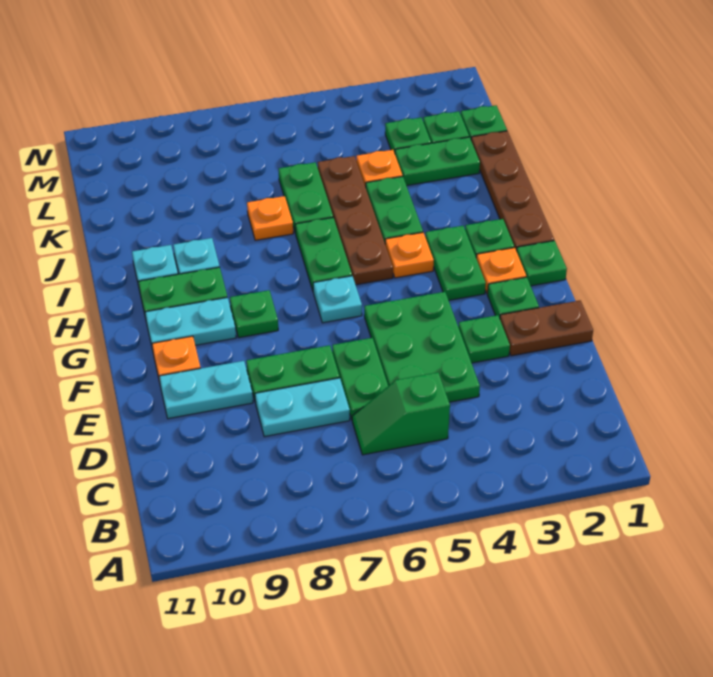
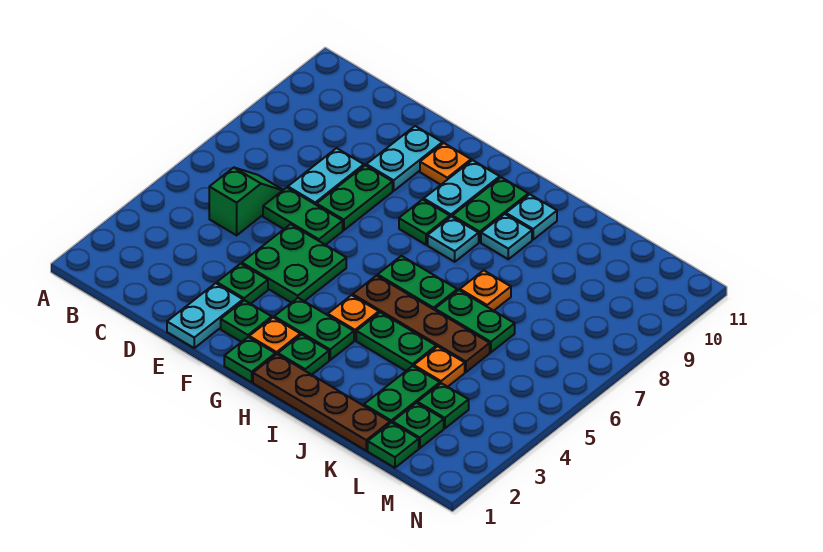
green 2x3 plate [364,292,480,402] -> green 2x2 plate [242,224,346,303]
brown 1x2 plate [500,301,593,356] -> cyan 1x2 plate [167,283,243,348]
cyan 1x1 plate [313,276,362,323] -> cyan 1x1 plate moved to [428,217,479,262]

